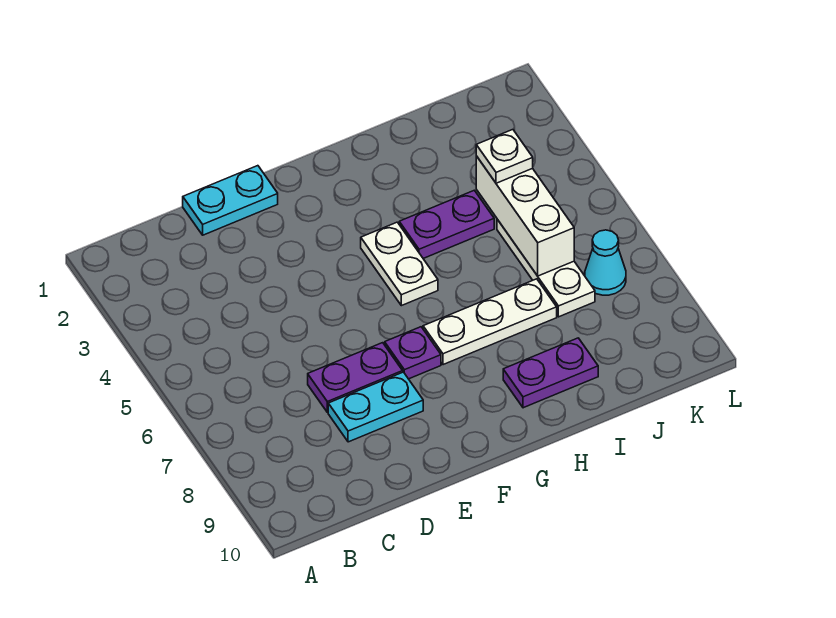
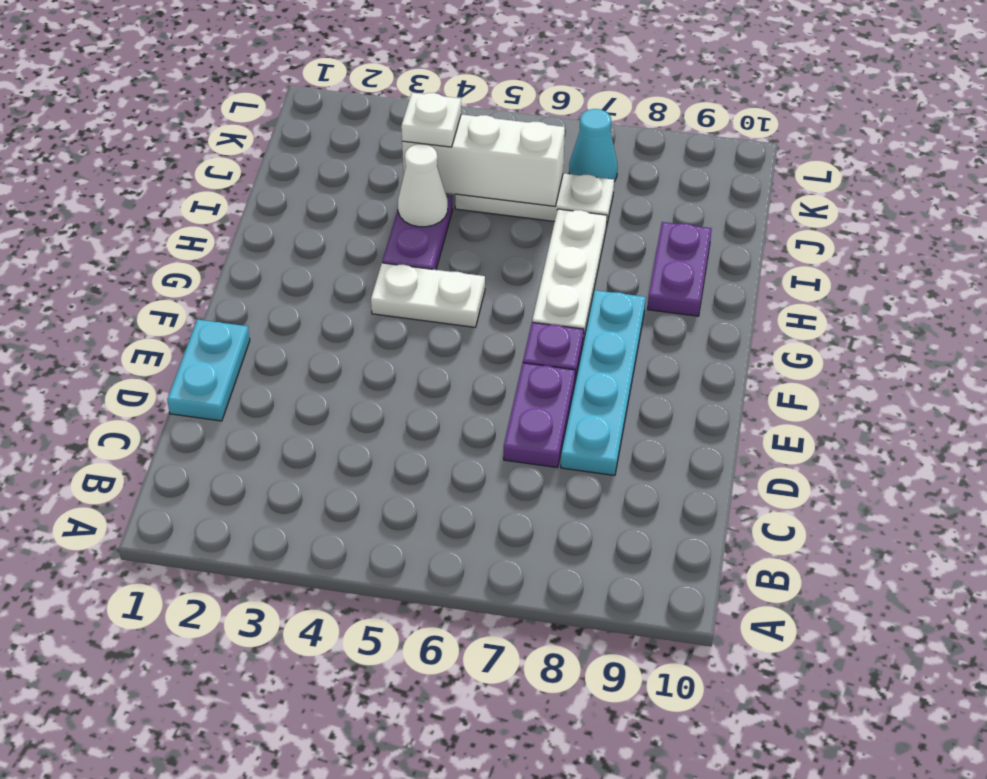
cyan 1x2 plate [328,372,423,442] -> cyan 1x4 plate [561,290,646,475]
none -> white 1x1 cone [398,144,448,227]

